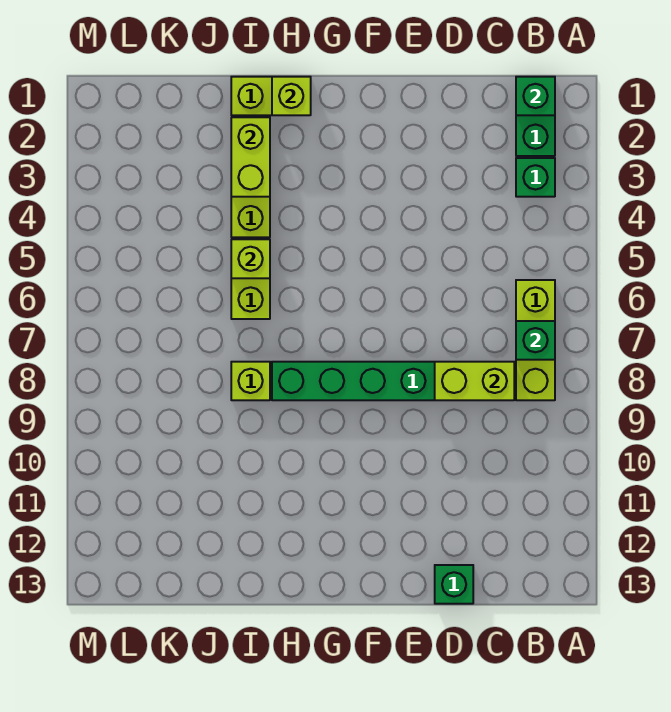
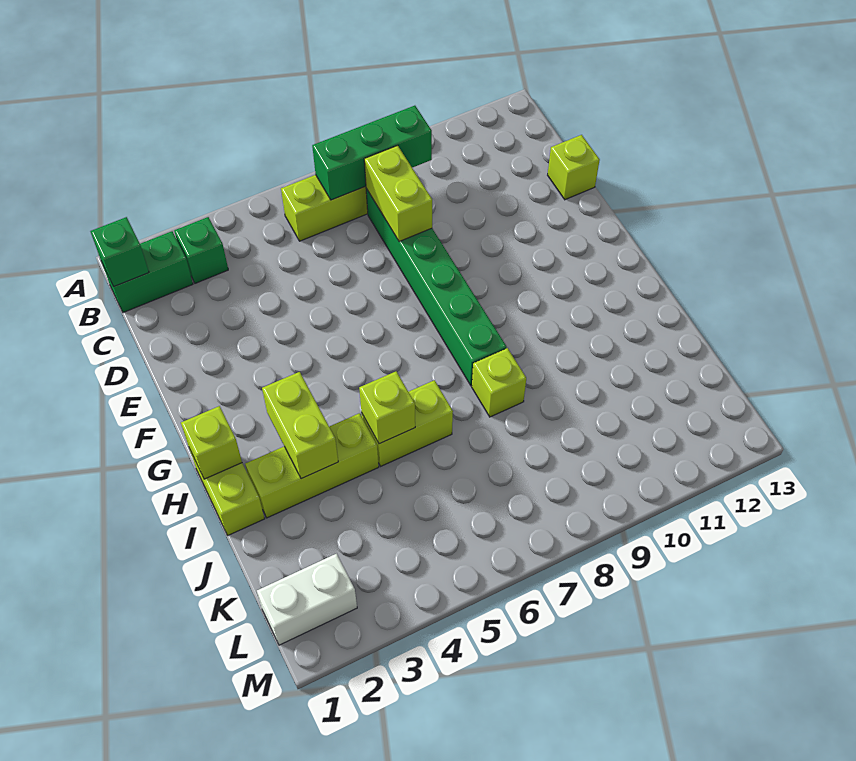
green 1x1 brick [516,321,555,360] -> green 1x3 brick [312,106,432,200]
green 1x1 brick [435,565,473,604] -> lime 1x1 brick [548,135,600,200]
lime 1x2 brick [231,117,270,197] -> lime 1x2 brick turned to [262,372,338,479]
none -> white 1x2 brick [257,554,357,645]

